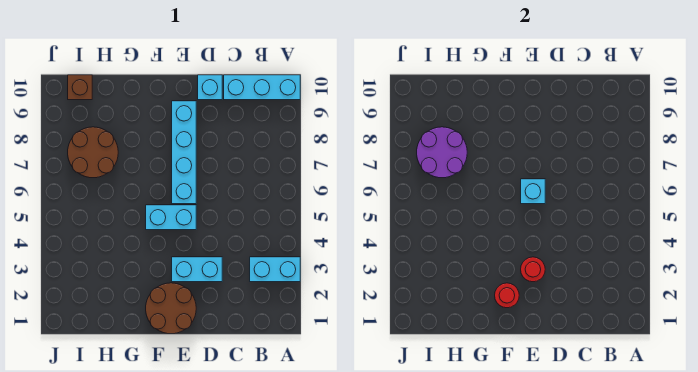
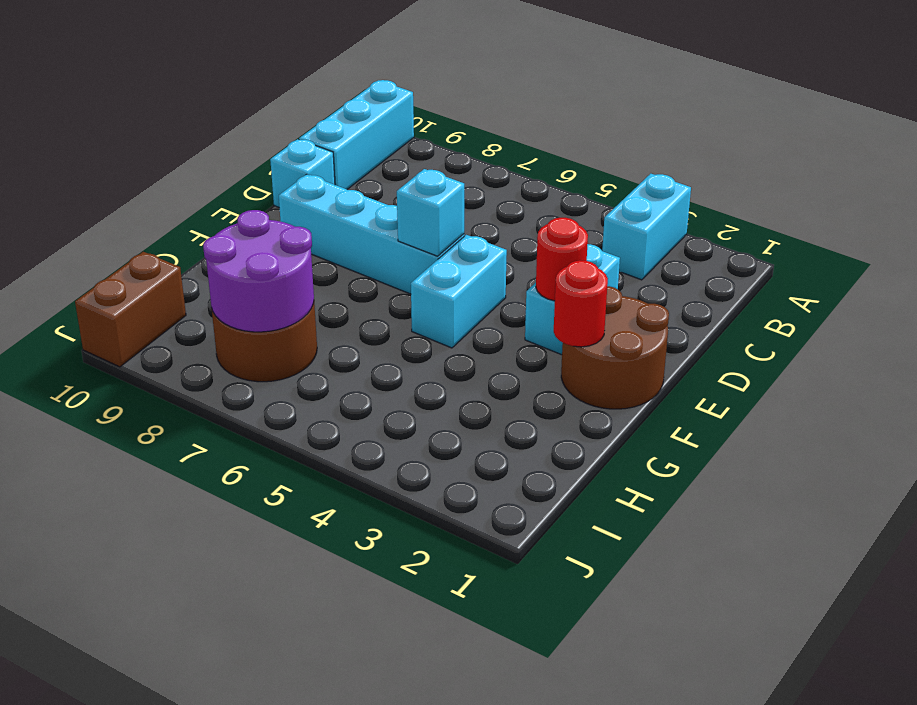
brown 1x1 brick [68,75,92,100] -> brown 1x2 brick [75,252,186,367]

